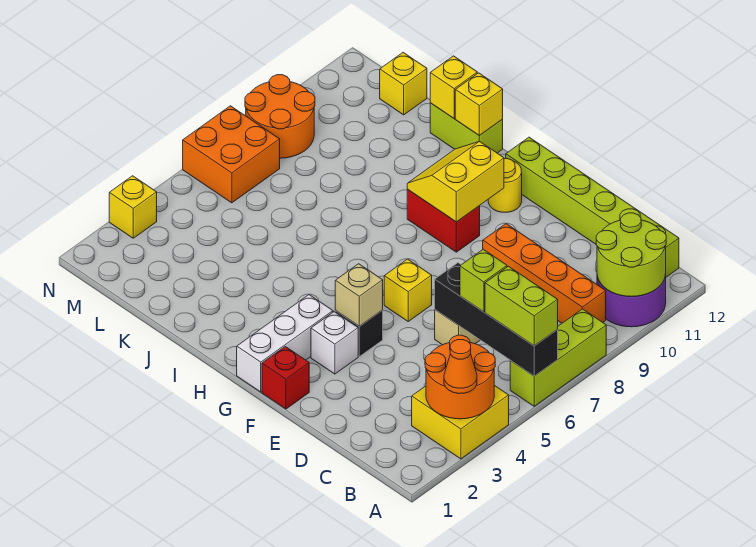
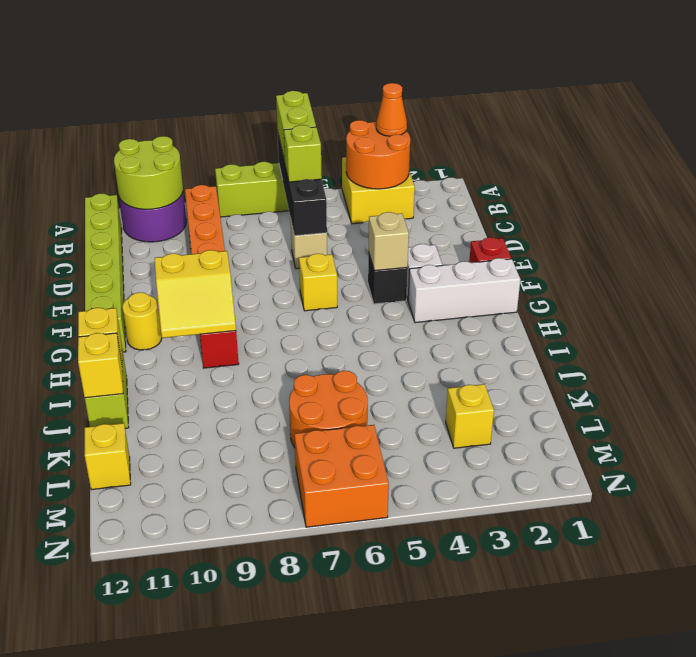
orange 2x2 round brick [245,75,315,158] -> orange 2x2 round brick moved to [289,371,368,447]
yellow 1x1 brick [109,176,157,238] -> yellow 1x1 brick moved to [446,384,494,448]

